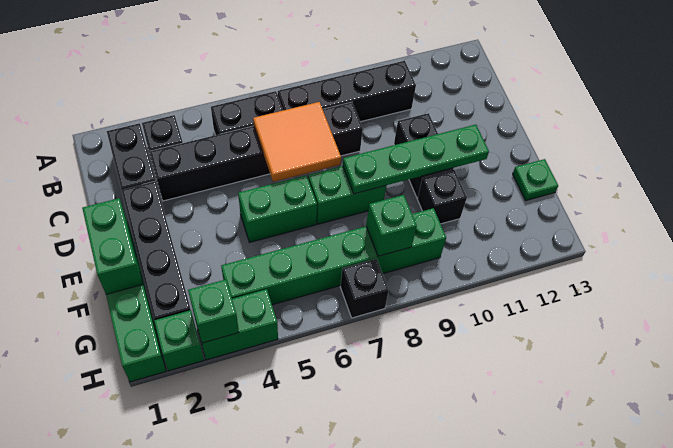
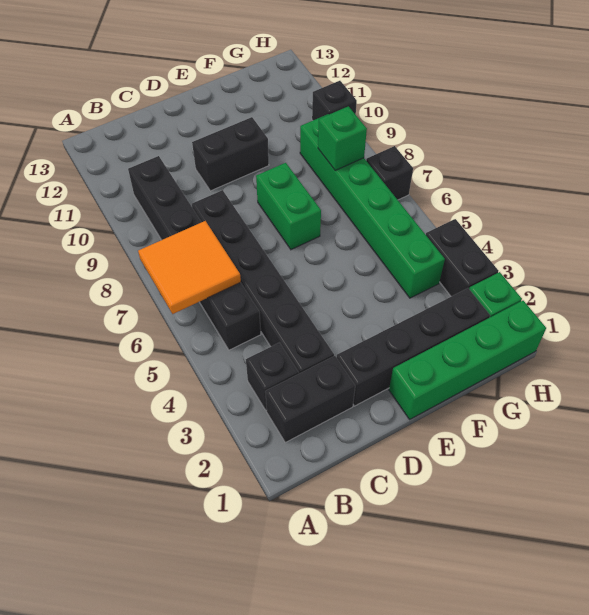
orange 2x2 tile [253,102,341,182] -> orange 2x2 tile moved to [138,221,241,314]
green 1x2 brick [82,198,143,294] -> none
green 1x2 brick [238,175,317,242] -> none
green 1x4 plate [343,125,489,194] -> none
black 1x1 brick [417,170,467,224] -> black 1x1 brick moved to [312,81,357,120]
green 1x1 plate [513,159,558,200] -> none
green 1x2 brick [195,289,278,360] -> black 1x2 brick [426,219,499,296]
green 1x1 brick [188,279,239,343] -> none

